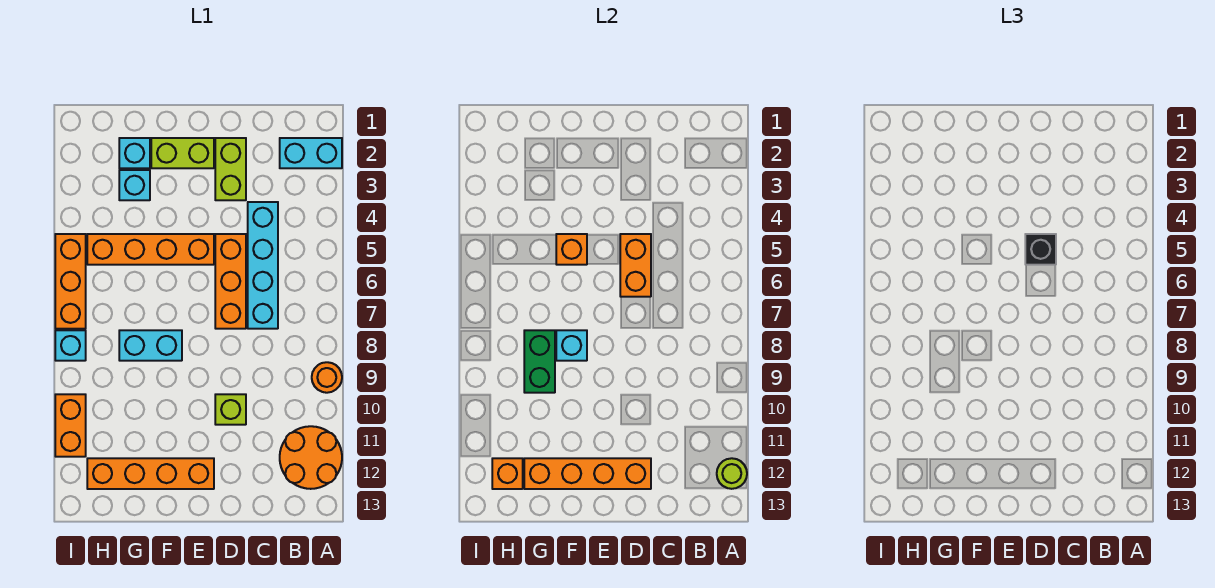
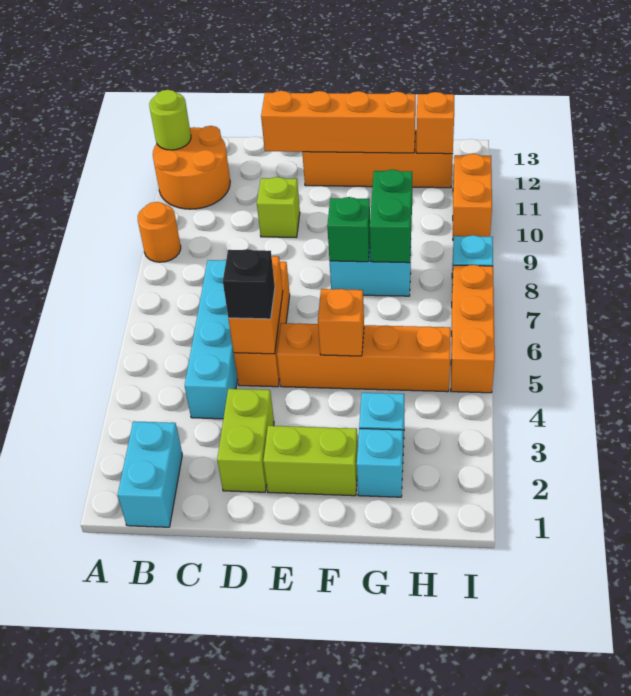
cyan 1x2 brick [280,138,342,168] -> cyan 1x2 brick turned to [118,421,182,527]
cyan 1x1 brick [556,330,587,361] -> green 1x1 brick [327,197,370,262]

